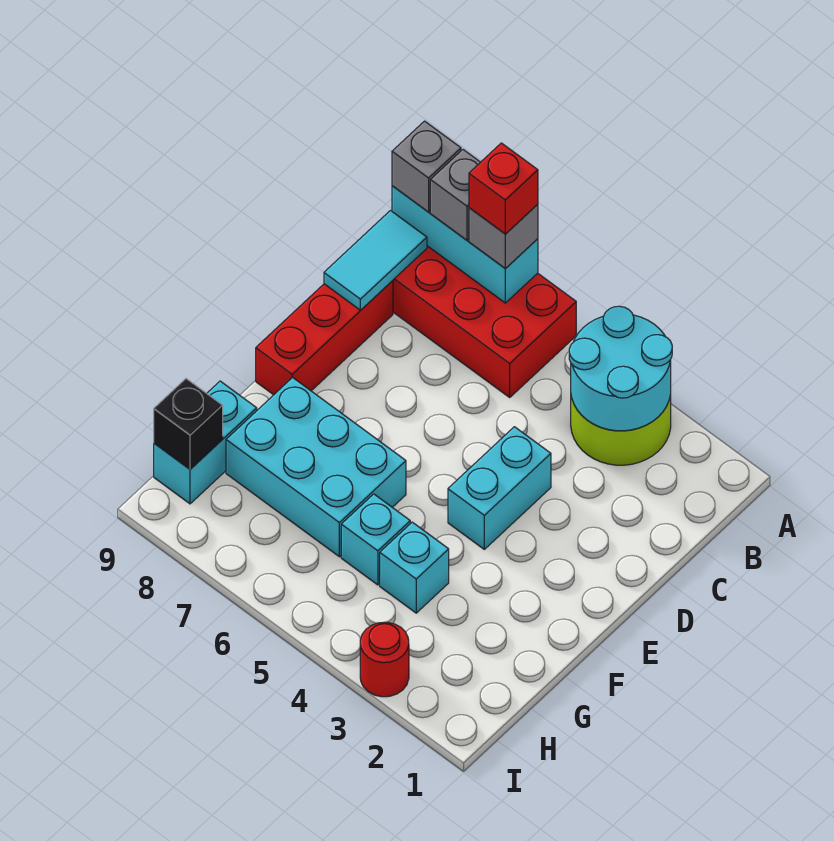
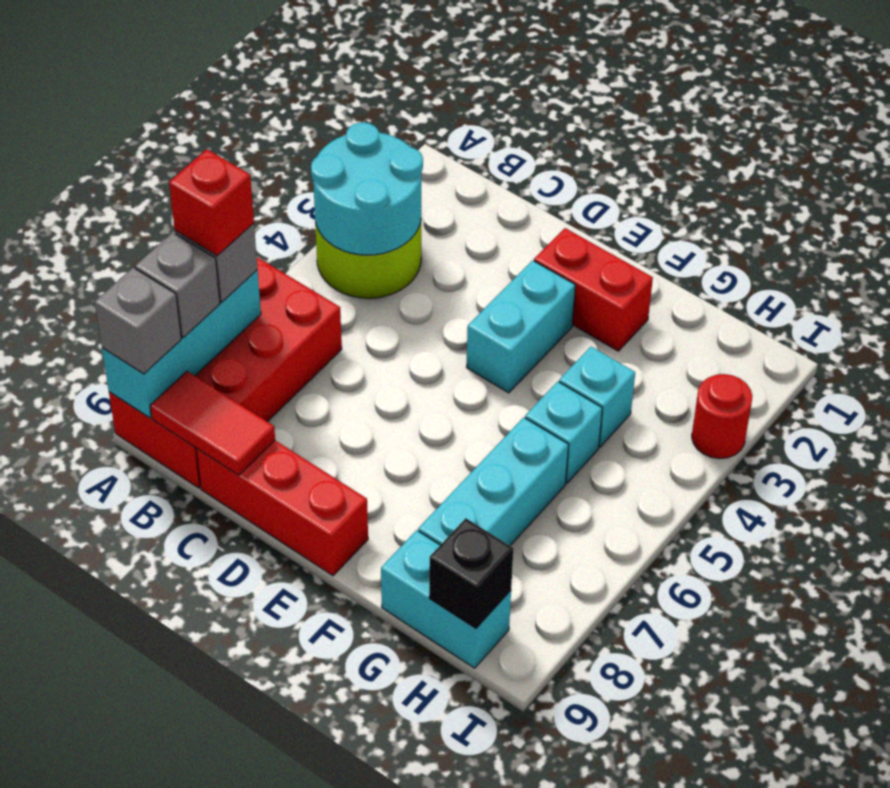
cyan 1x2 tile [324,211,427,310] -> red 1x2 tile [150,371,275,475]
cyan 1x2 brick [448,427,551,549] -> cyan 1x2 brick turned to [467,260,575,393]
none -> red 1x2 brick [534,228,653,351]
cyan 2x3 brick [226,377,406,557] -> cyan 1x3 brick [418,417,569,545]

